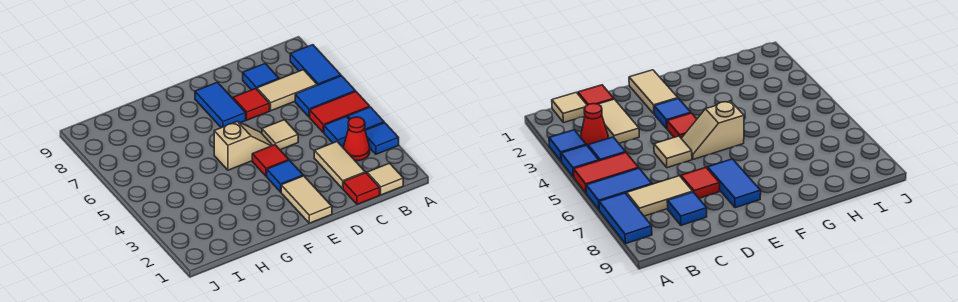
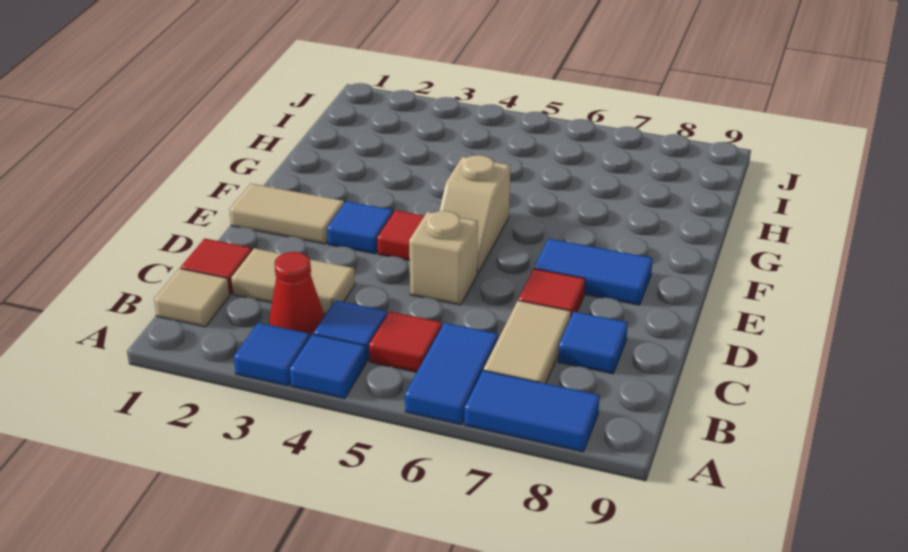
red 1x2 tile [310,91,370,133] -> red 1x1 tile [369,311,442,372]
tan 1x1 tile [262,120,298,150] -> tan 1x1 brick [409,211,478,305]

